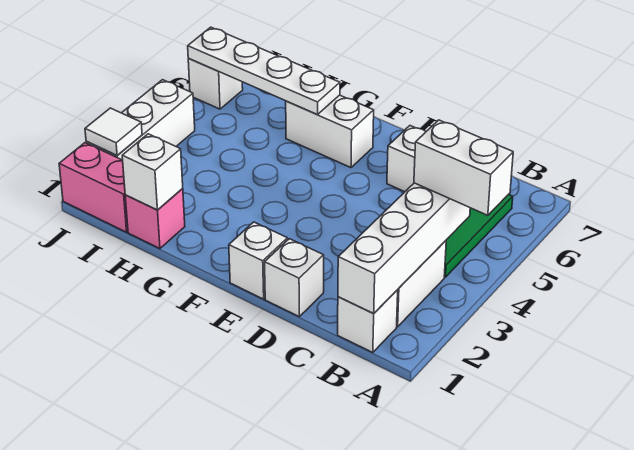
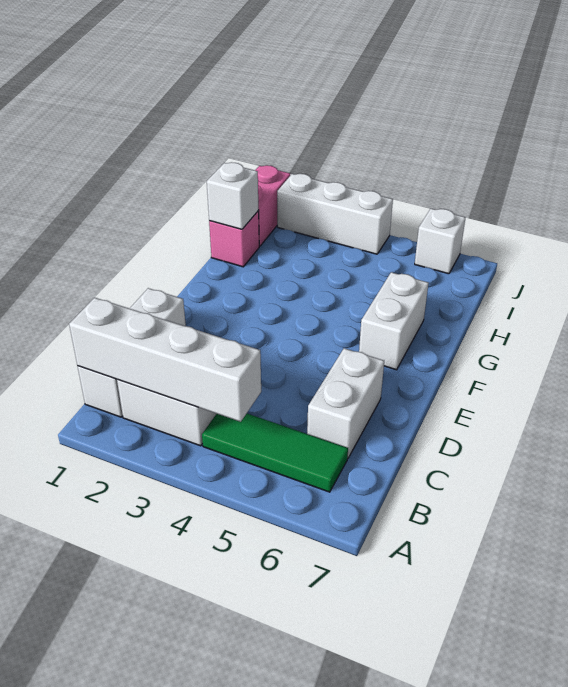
white 1x2 brick [414,120,513,215] -> none
white 1x1 brick [229,222,288,299] -> none
white 1x4 plate [188,27,340,115] -> none
white 1x1 tile [85,108,142,155] -> none

